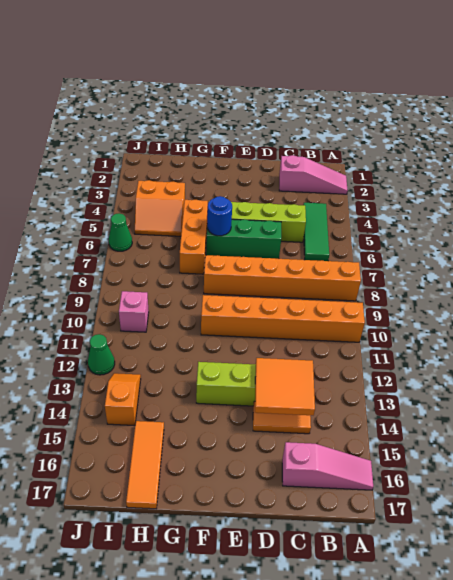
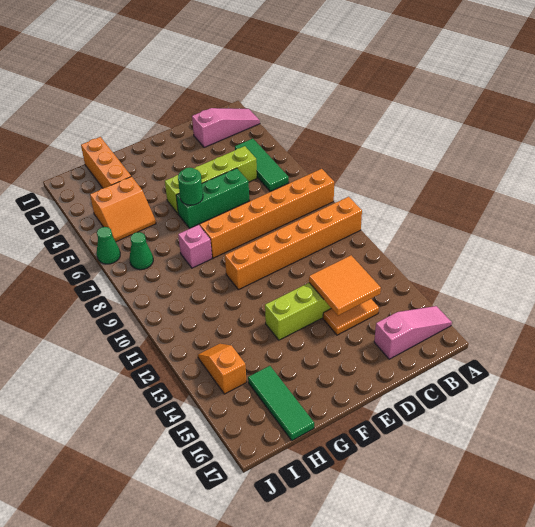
blue 1x1 round brick [207,196,232,236] -> green 1x1 round brick [178,168,203,205]
orange 1x3 brick [180,200,208,274] -> orange 1x3 brick moved to [81,137,131,188]
orange 1x3 tile [126,421,164,509] -> green 1x3 tile [248,366,314,440]
pink 1x1 brick [119,291,149,332] -> pink 1x1 brick moved to [178,225,212,268]
green 1x1 cone [88,334,115,375] -> green 1x1 cone moved to [130,232,153,270]

